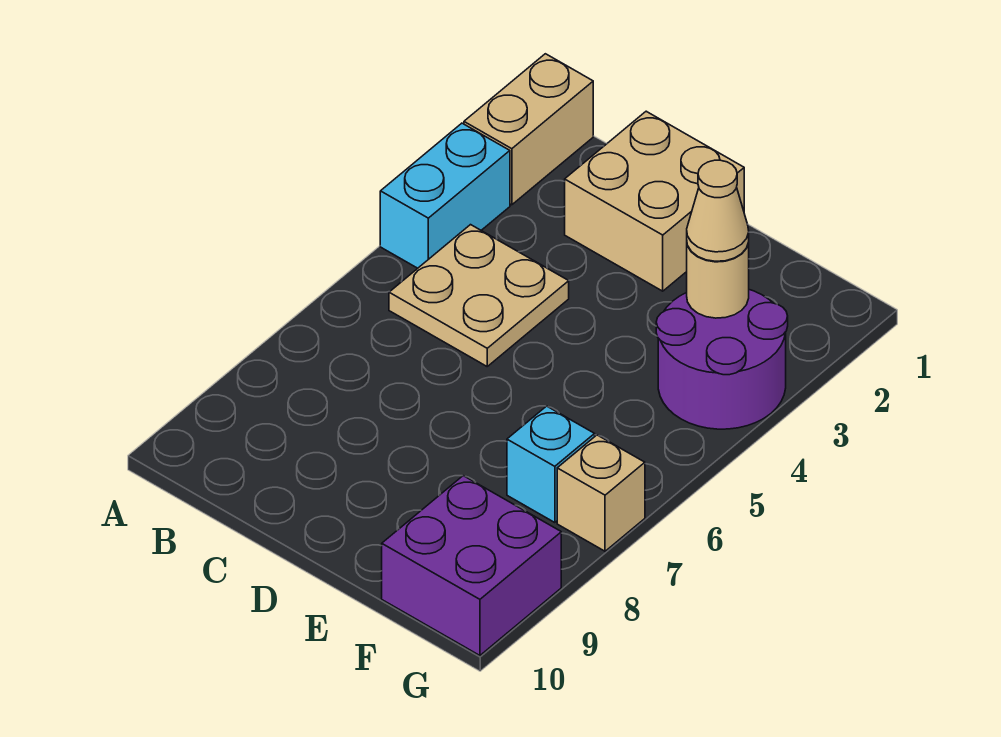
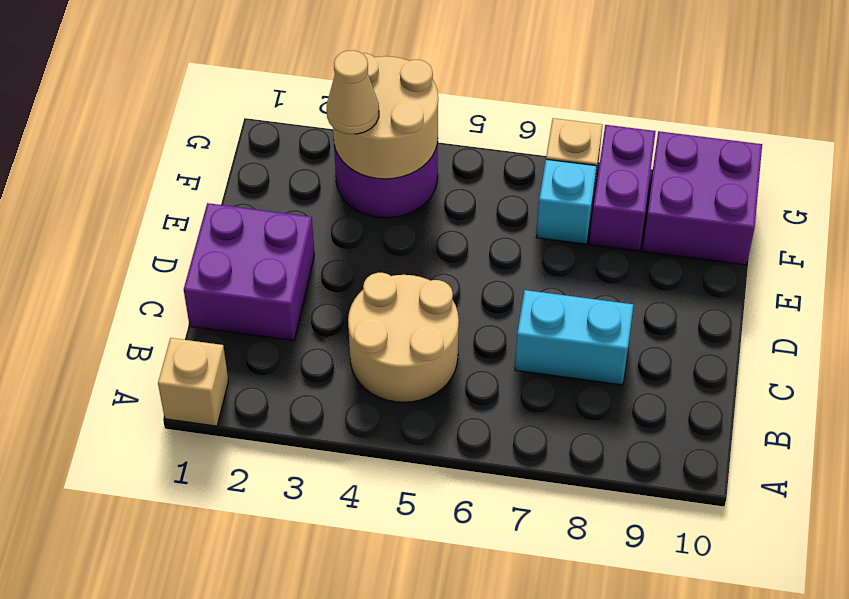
tan 1x2 brick [464,54,593,205] -> tan 1x1 brick [158,338,228,426]
cyan 1x2 brick [380,123,510,268] -> cyan 1x2 brick moved to [515,290,633,385]
tan 2x2 plate [389,225,569,366] -> tan 2x2 round brick [348,273,459,402]
tan 2x2 brick [565,111,744,291] -> purple 2x2 brick [184,203,314,341]
tan 1x1 round brick [687,243,749,318] -> tan 2x2 round brick [333,53,438,179]
none -> purple 1x2 brick [589,125,656,251]

